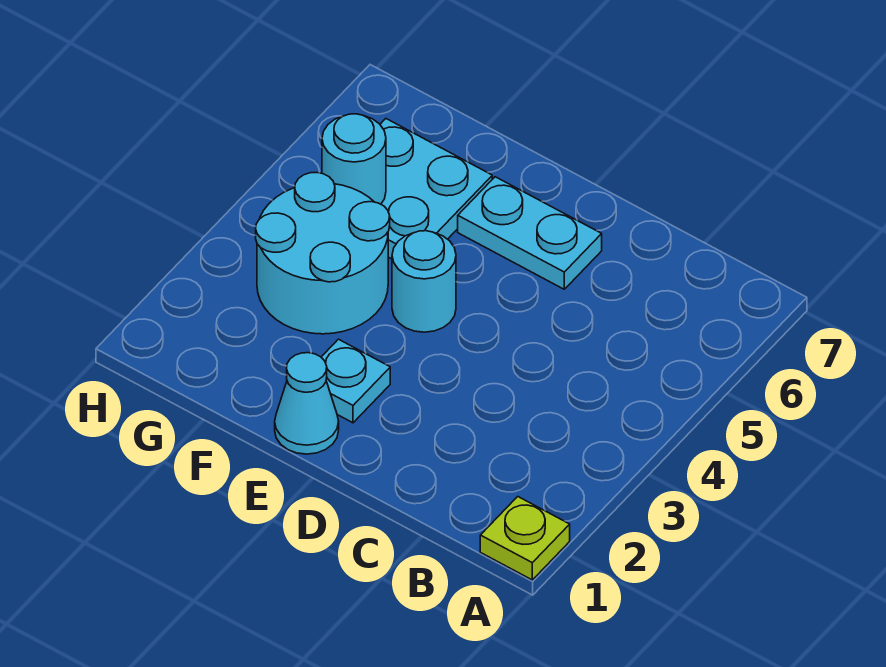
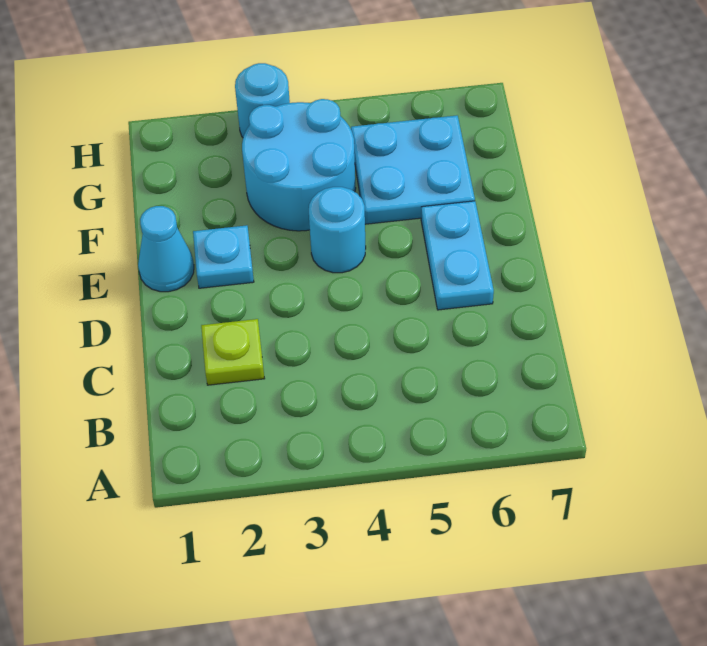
lime 1x1 plate [480,497,570,580] -> lime 1x1 plate moved to [201,319,265,385]
cyan 1x1 round brick [322,114,386,204] -> cyan 1x1 round brick moved to [235,63,290,137]

